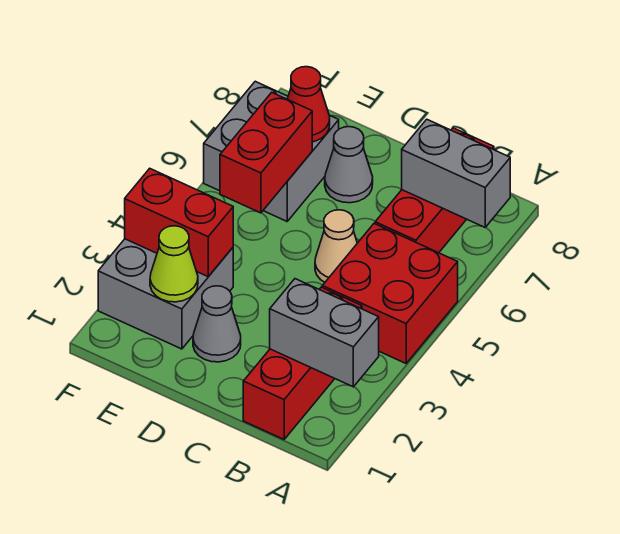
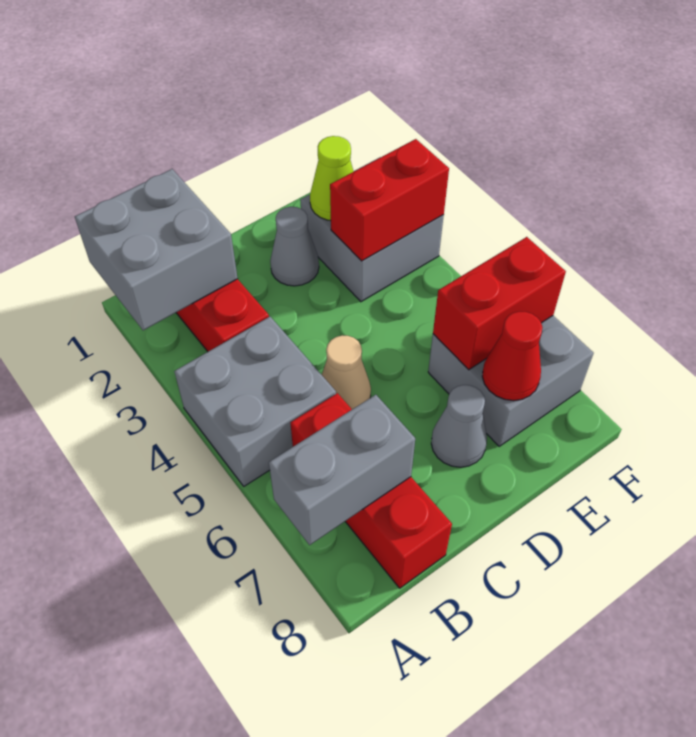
grey 1x2 brick [270,279,379,387] -> grey 2x2 brick [75,169,238,330]
red 2x2 brick [322,224,458,363] -> grey 2x2 brick [174,317,336,486]
red 1x2 brick [220,92,312,213] -> red 1x2 brick turned to [433,237,566,370]

